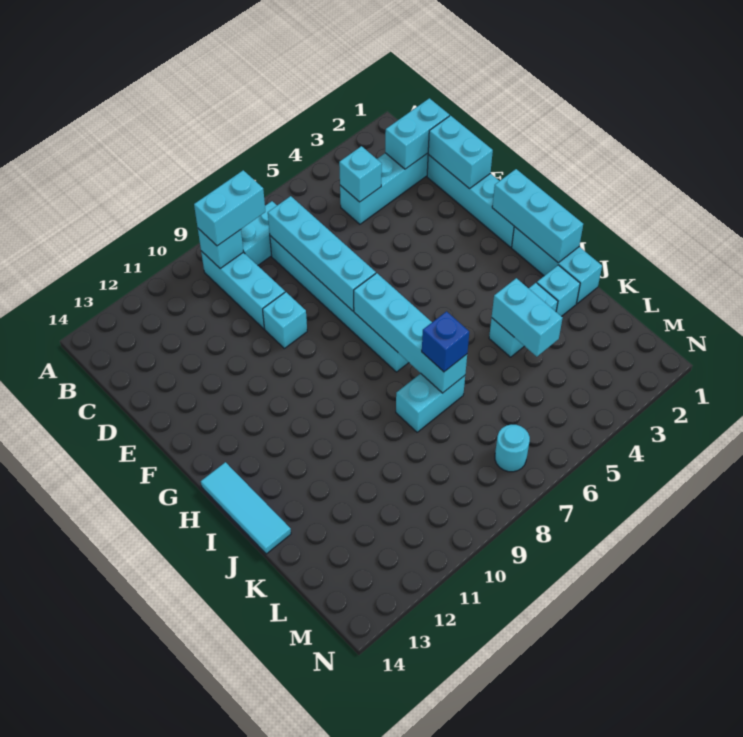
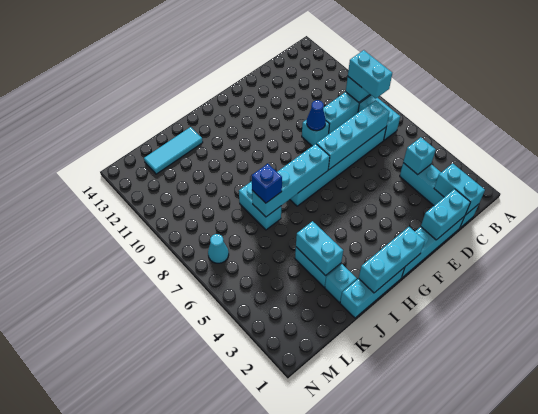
none -> blue 1x1 cone [307,100,326,131]
cyan 1x3 tile [201,462,291,554] -> cyan 1x3 tile moved to [144,127,203,174]
cyan 1x2 brick [492,278,563,357] -> cyan 1x2 brick turned to [296,221,343,276]
cyan 1x1 round brick [495,425,530,472] -> cyan 1x1 cone [208,234,229,263]

